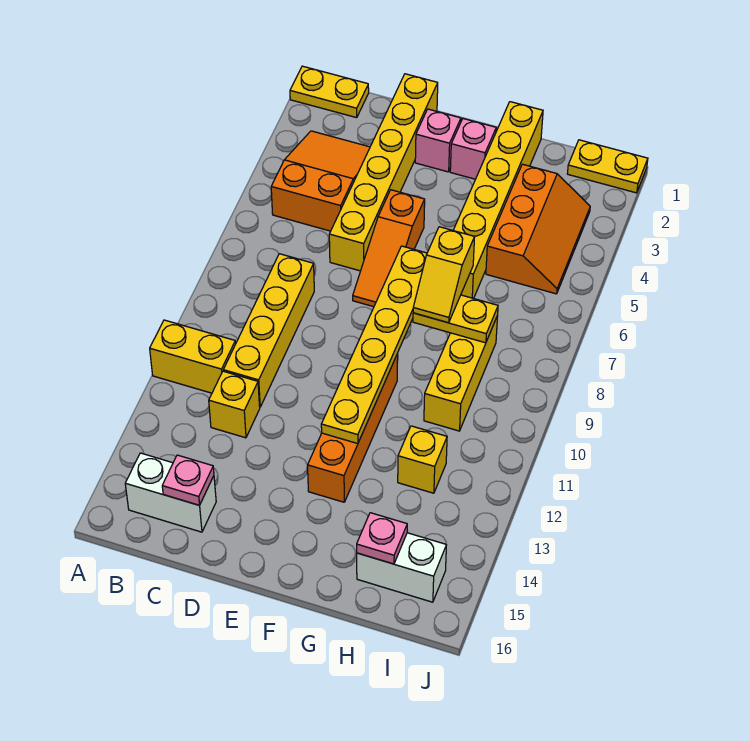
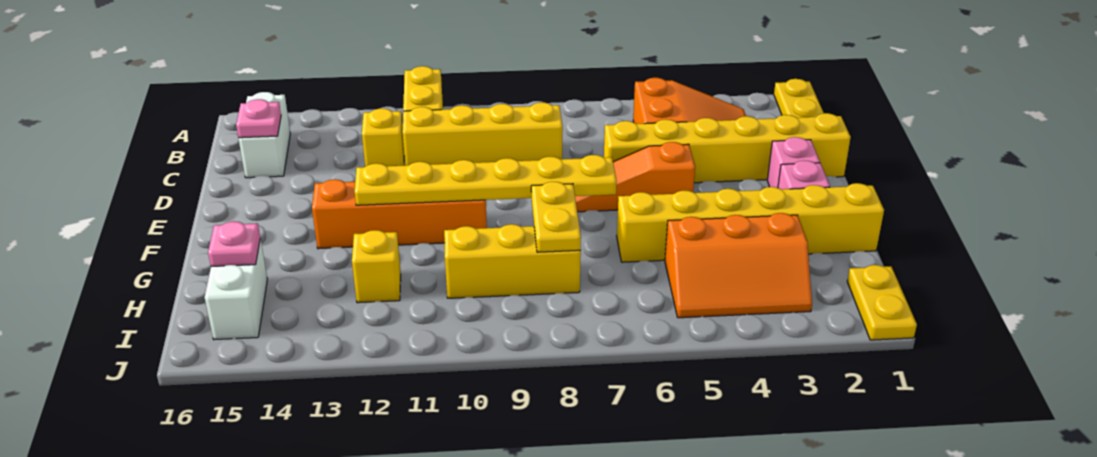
yellow 1x2 slope [413,227,475,323] -> none

